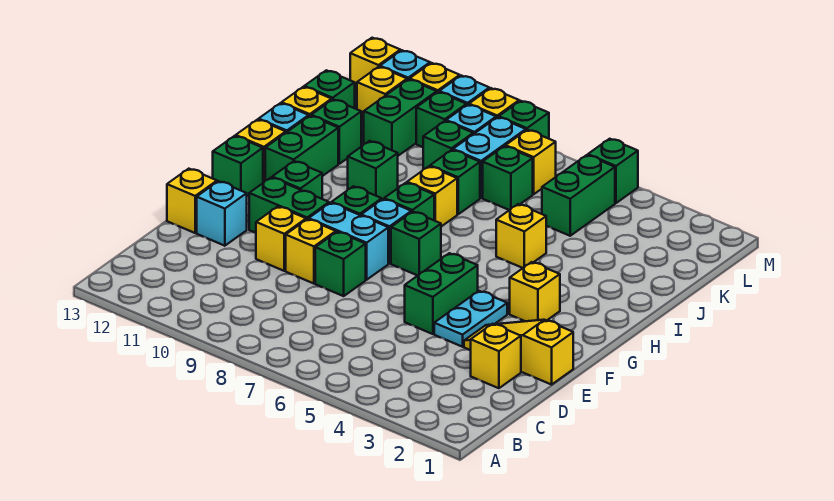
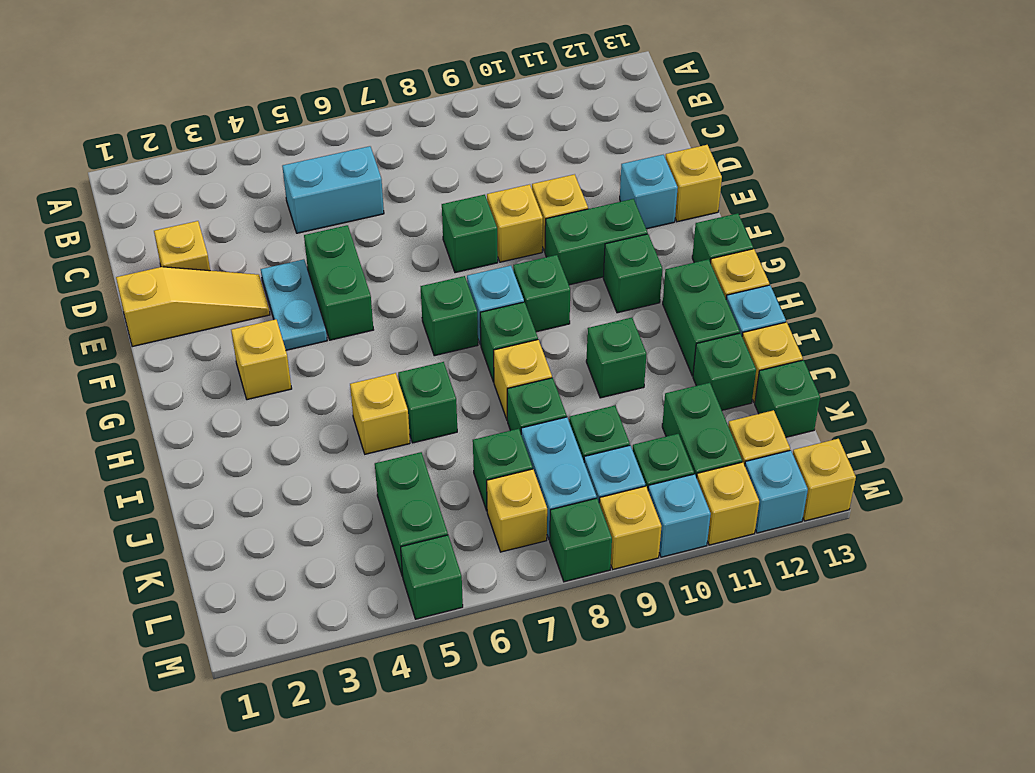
cyan 1x2 brick [309,203,388,280] -> cyan 1x2 brick moved to [282,146,384,233]
none -> green 1x1 brick [398,362,457,443]

